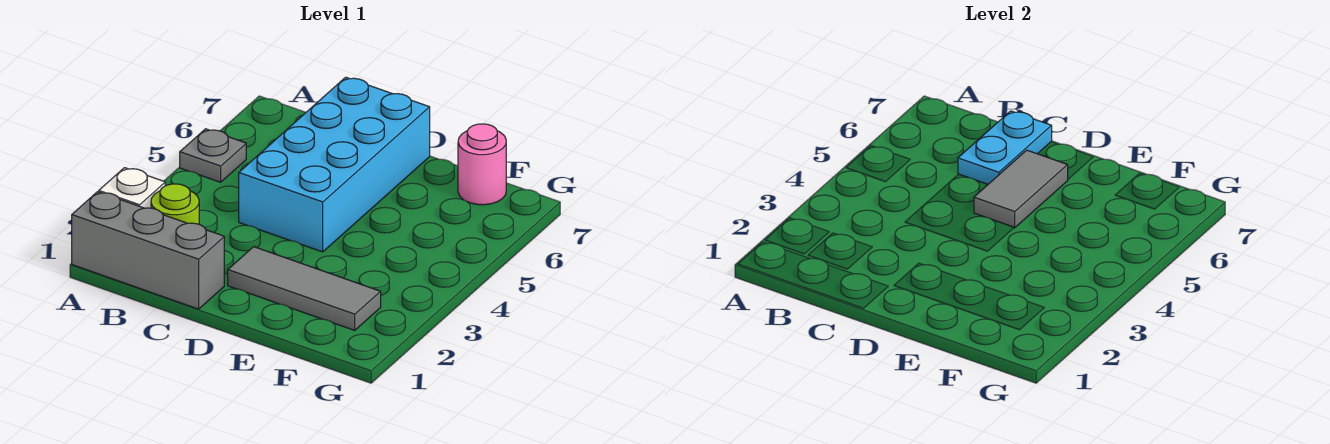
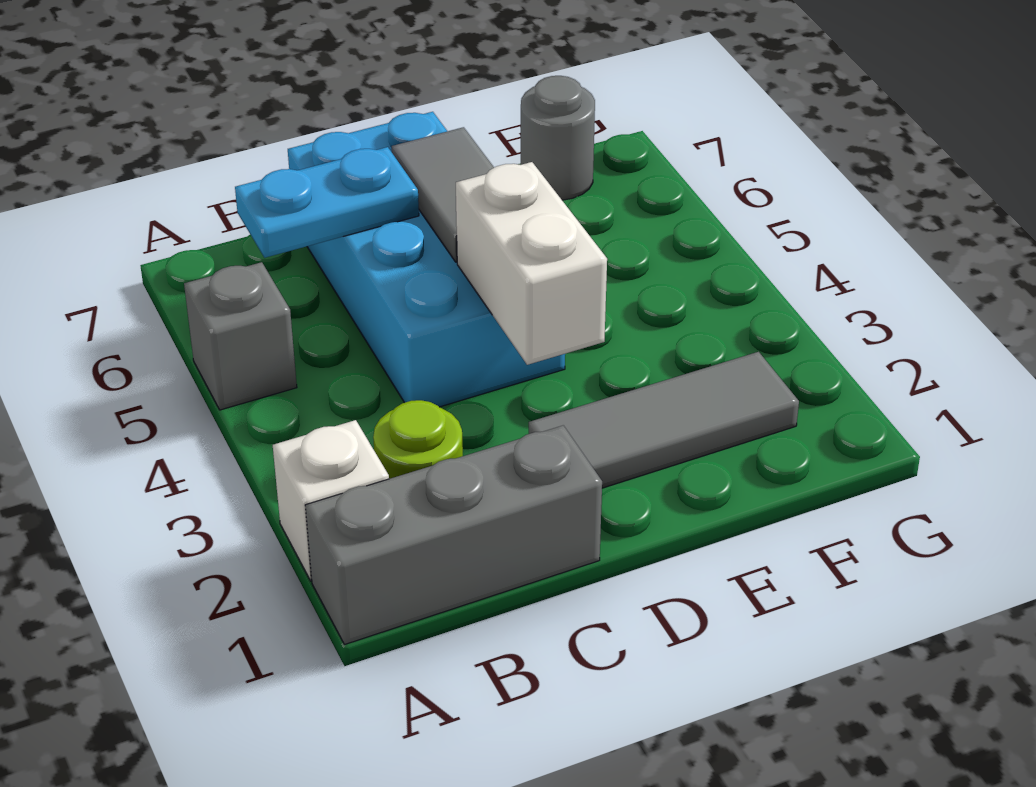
grey 1x1 plate [180,129,246,182] -> grey 1x1 brick [184,262,297,410]
cyan 1x2 plate [958,111,1052,184] -> cyan 1x2 plate turned to [235,147,419,258]
none -> white 1x2 brick [456,162,607,365]
pink 1x1 round brick [458,124,506,205] -> grey 1x1 round brick [521,76,595,200]

